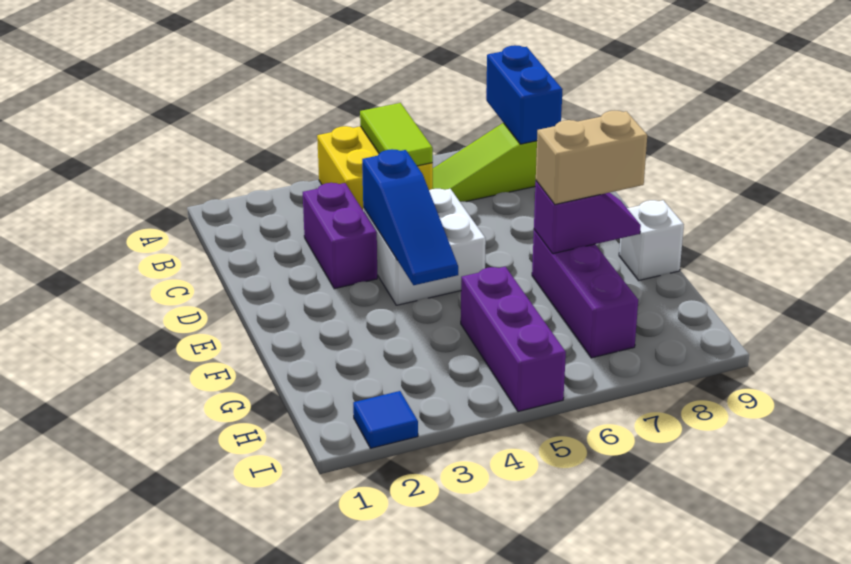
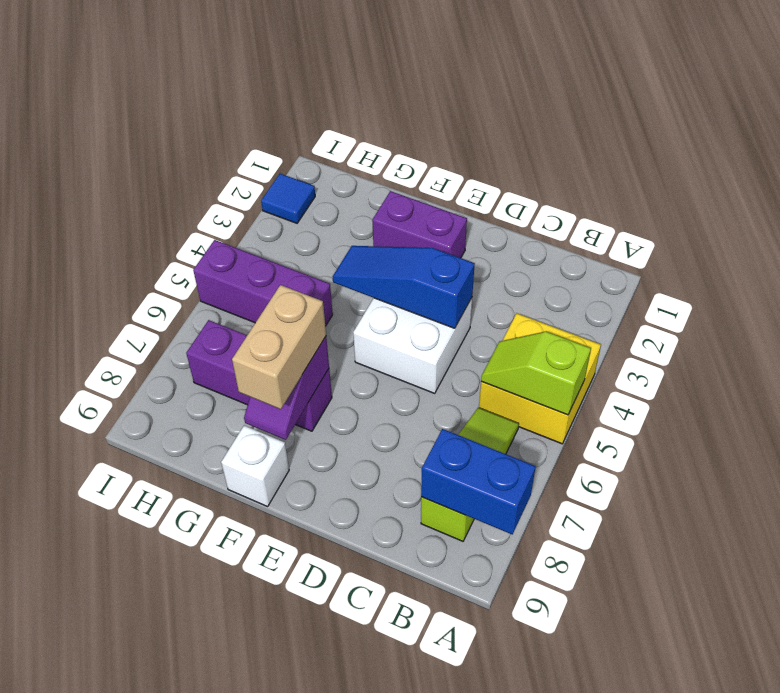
lime 1x2 tile [360,103,433,166] -> lime 1x2 slope [481,331,591,415]
purple 1x2 brick [303,183,377,289] -> purple 1x2 brick moved to [372,191,467,258]

